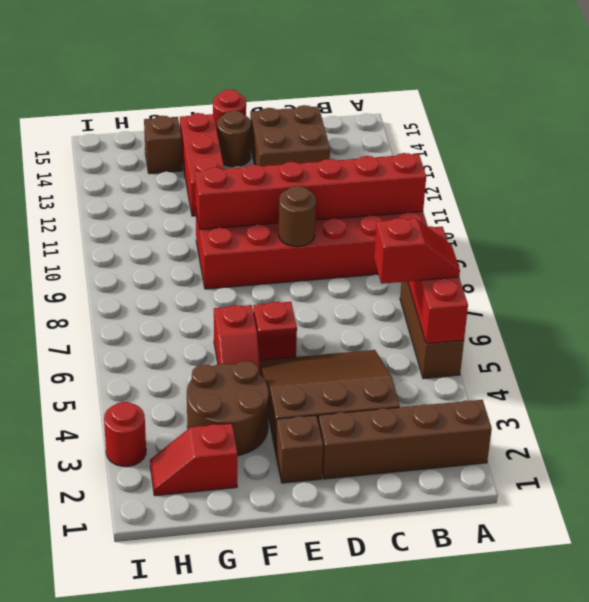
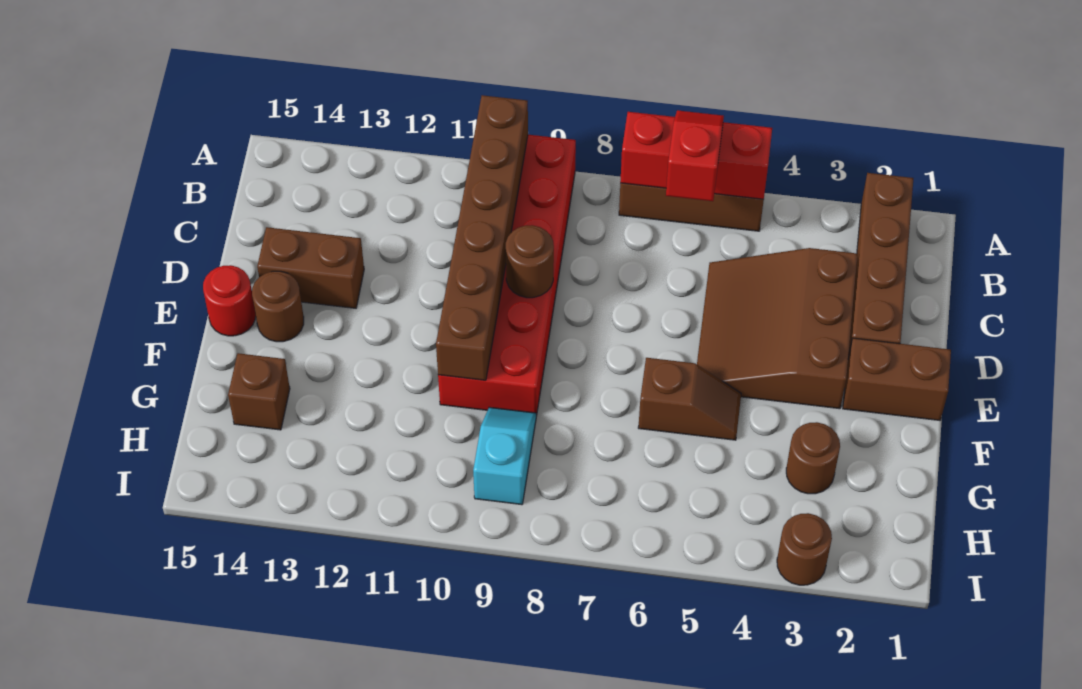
red 1x6 brick [195,153,426,229] -> brown 1x6 brick [436,95,528,380]
brown 2x2 brick [250,105,330,166] -> brown 1x2 brick [257,227,364,308]
brown 1x1 brick [275,415,323,483] -> brown 1x2 brick [843,338,951,420]
red 1x1 brick [253,302,297,360] -> none
brown 2x2 round brick [187,361,269,456] -> brown 1x1 round brick [786,422,840,494]
red 1x2 slope [214,305,261,375] -> brown 1x2 slope [638,358,741,440]
red 1x3 brick [180,113,224,216] -> none
red 1x2 slope [150,423,237,496] -> none
none -> cyan 1x2 slope [473,407,536,505]
red 1x1 round brick [104,402,146,467] -> brown 1x1 round brick [777,513,832,585]

